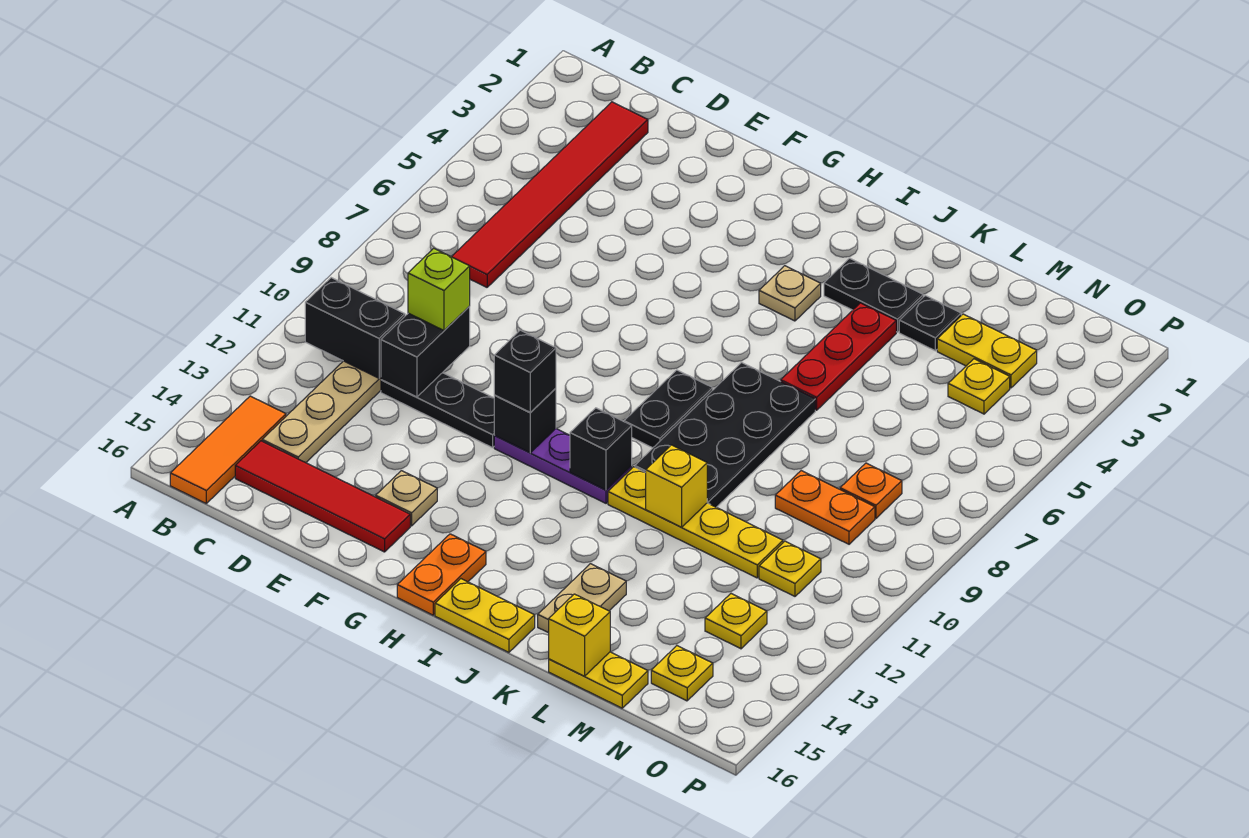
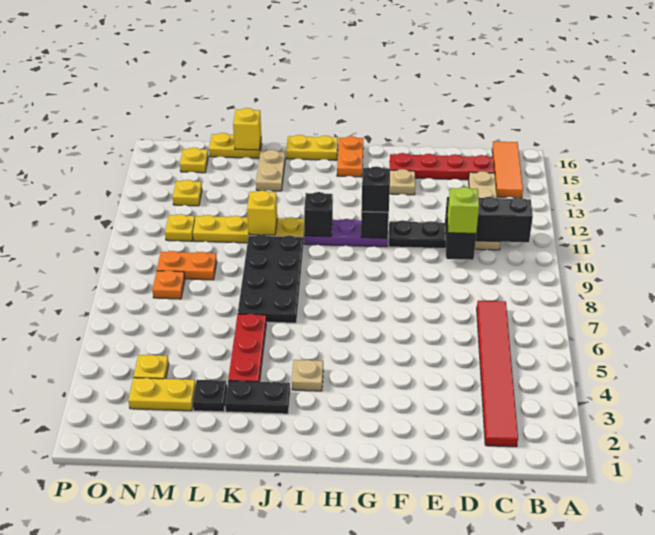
red 1x4 tile [235,441,410,552] -> red 1x4 plate [390,153,495,180]
black 1x2 plate [624,370,713,448] -> none

